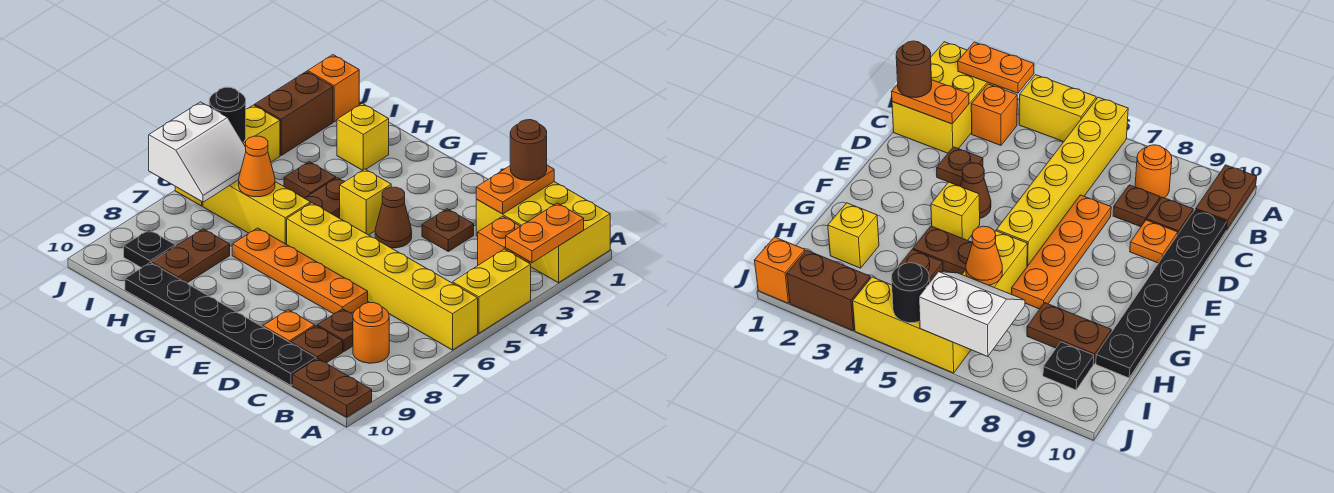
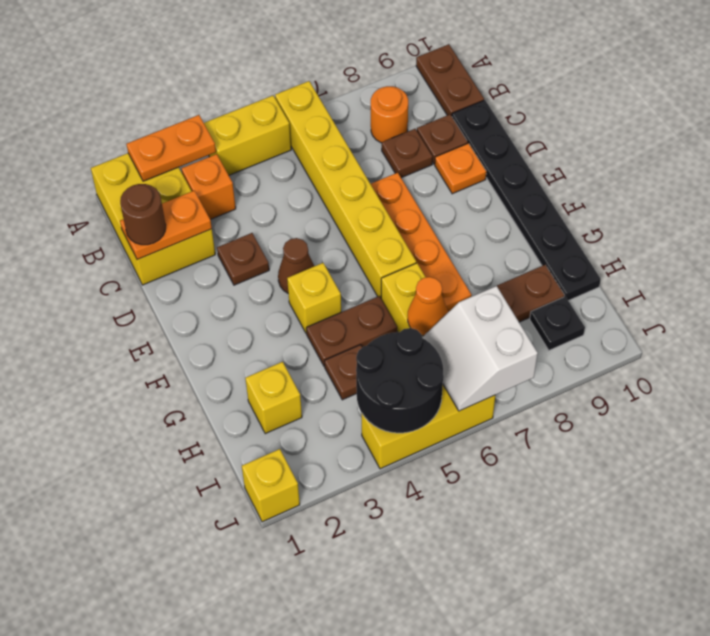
white 2x2 slope [149,102,246,202] -> white 2x2 slope turned to [422,286,538,411]
orange 1x1 brick [308,55,359,122] -> yellow 1x1 brick [242,449,300,522]
brown 1x2 brick [255,71,333,155] -> none
black 1x1 round brick [209,87,246,142] -> black 2x2 round brick [356,328,444,433]

